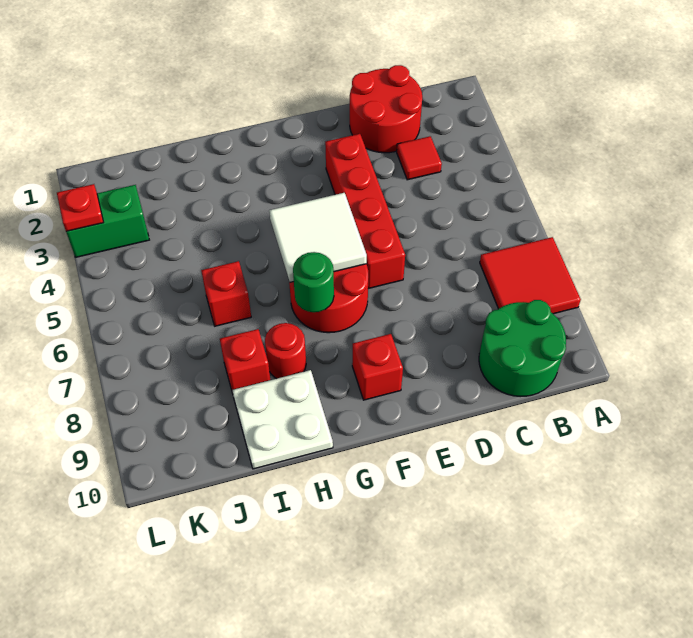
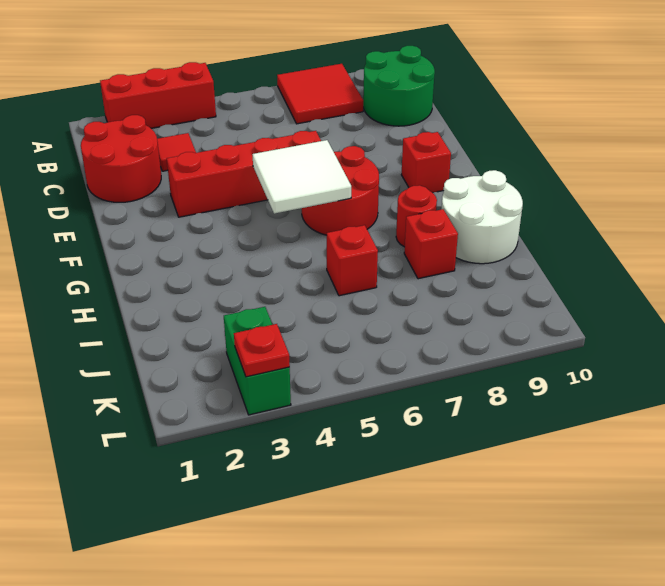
none -> red 1x3 brick [100,62,216,128]
green 1x1 round brick [293,252,334,312] -> none
white 2x2 plate [232,370,333,469] -> white 2x2 round brick [442,170,523,264]

